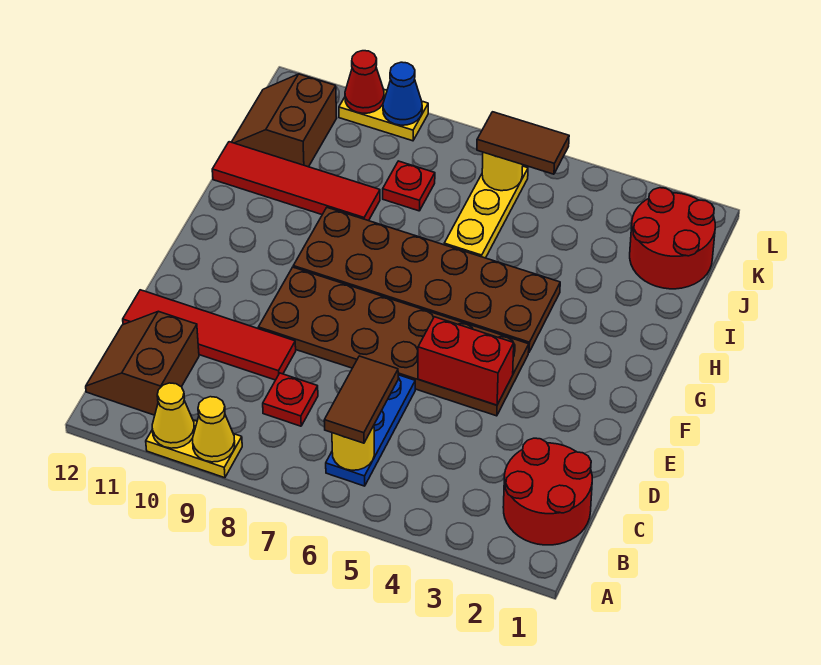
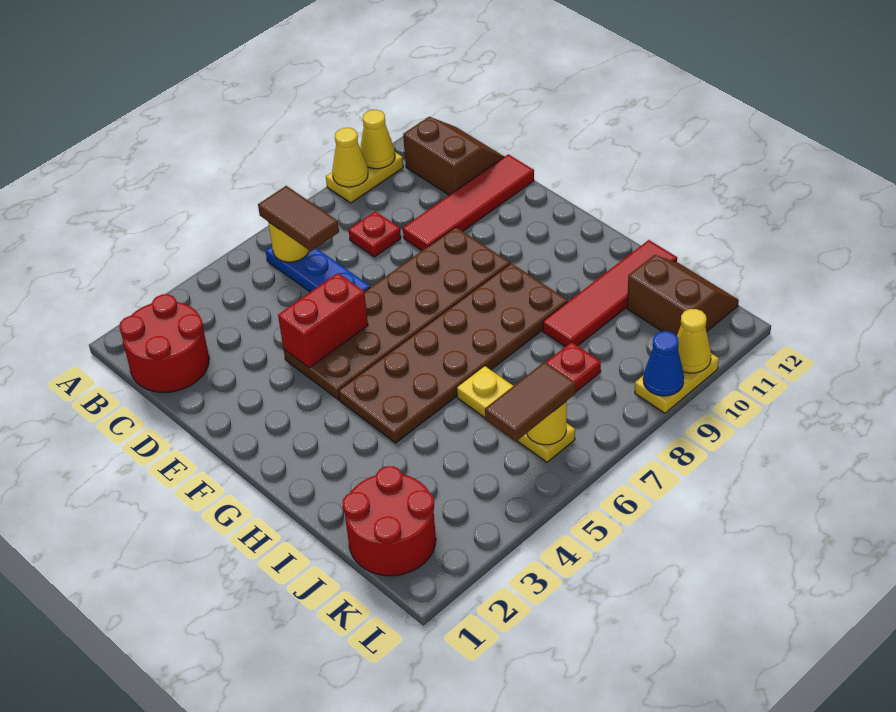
red 1x1 cone [345,51,384,113] -> yellow 1x1 cone [677,309,711,373]

